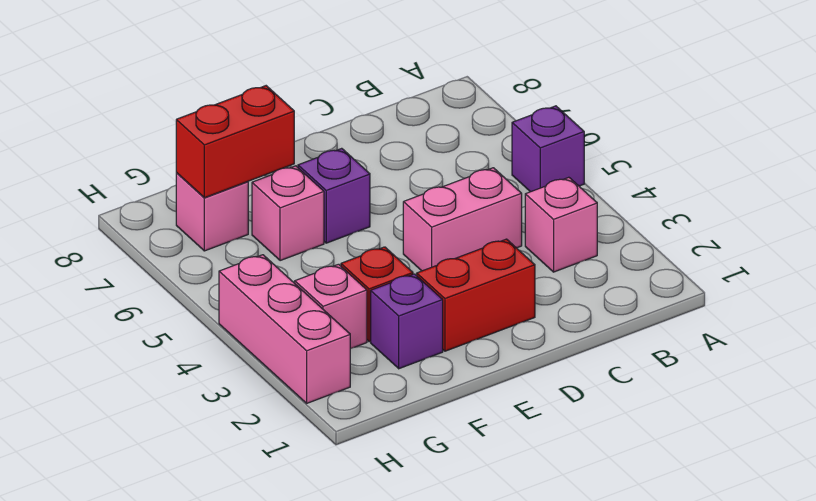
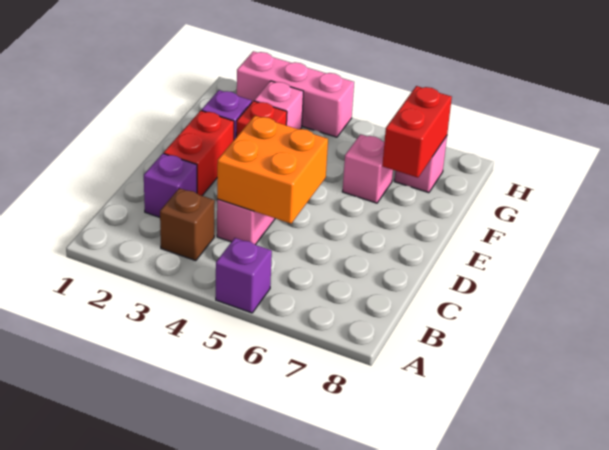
pink 1x1 brick [525,177,597,272] -> brown 1x1 brick [160,188,215,261]
none -> orange 2x2 brick [217,116,328,224]
purple 1x1 brick [298,148,370,243] -> purple 1x1 brick moved to [144,153,197,217]

